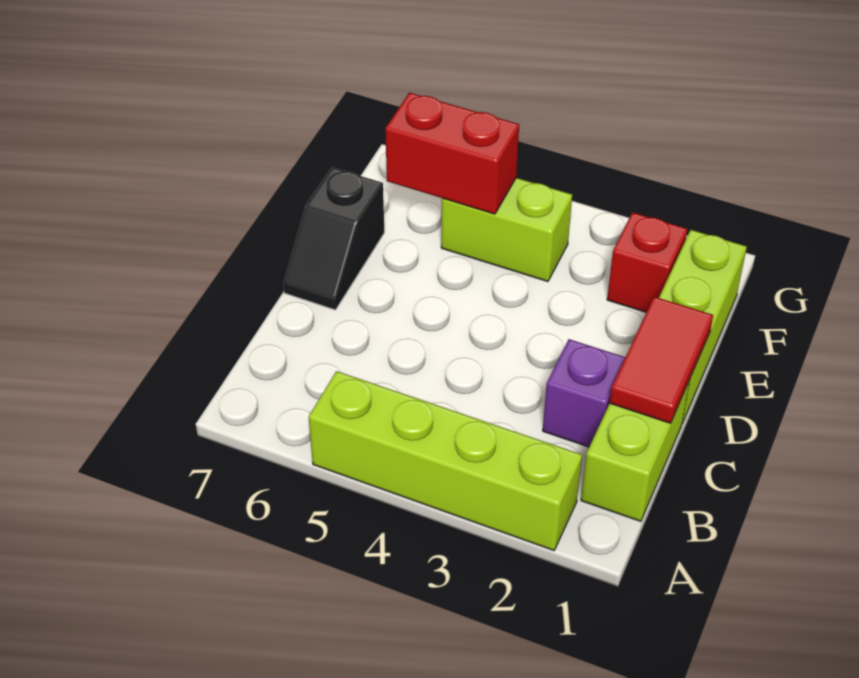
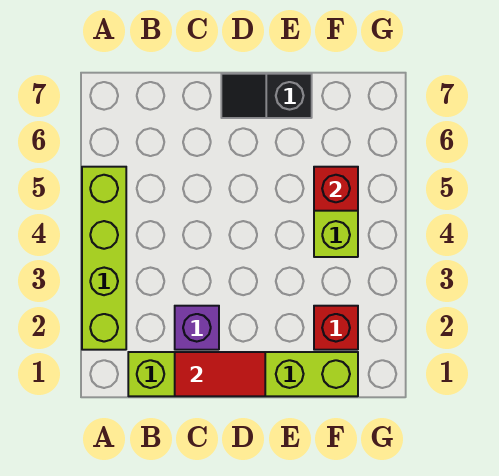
red 1x2 brick [385,93,519,214] -> red 1x1 brick [314,167,358,211]

